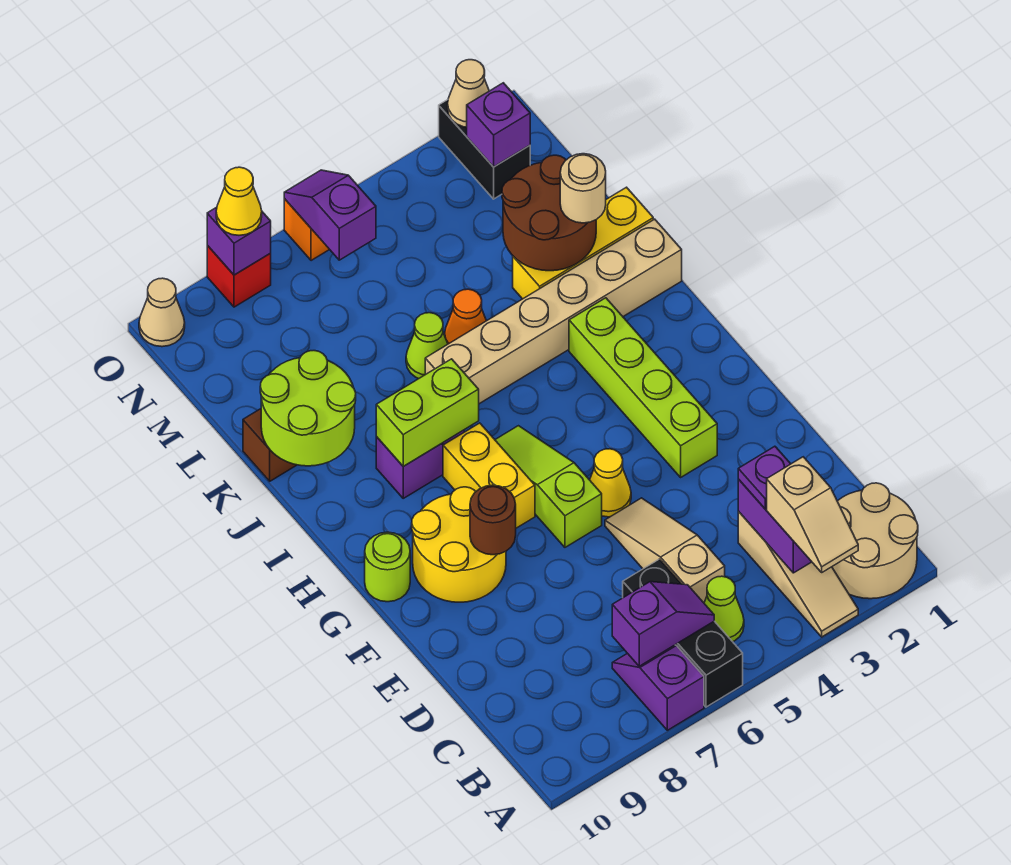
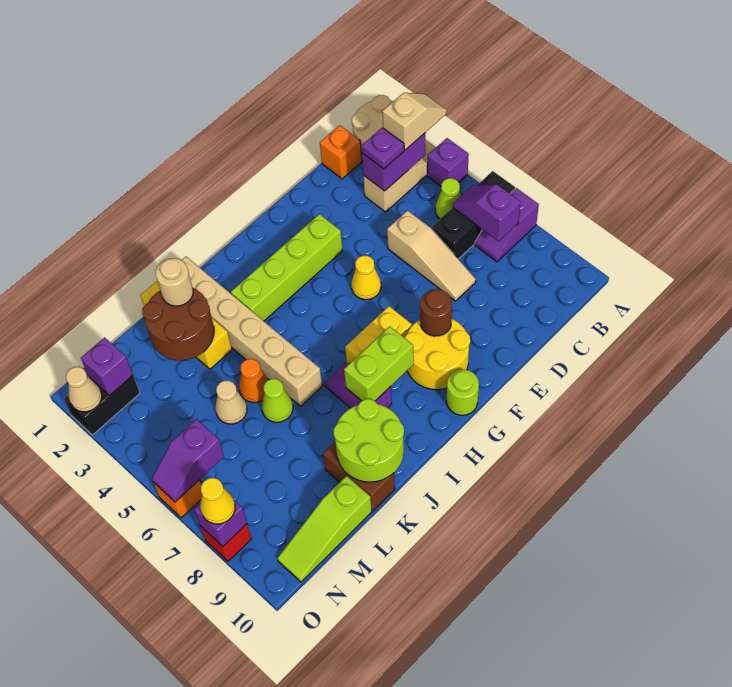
none -> purple 1x1 brick [427,138,469,186]
none -> orange 1x1 brick [320,125,362,179]
tan 1x3 slope [605,498,725,603] -> tan 1x3 slope turned to [387,211,476,301]
lime 1x3 slope [495,426,602,547] -> lime 1x3 slope moved to [277,476,372,582]
lime 1x2 brick [376,359,479,466] -> lime 1x2 brick turned to [344,326,414,401]
tan 1x1 cone [139,278,185,347] -> tan 1x1 cone moved to [215,381,247,424]

